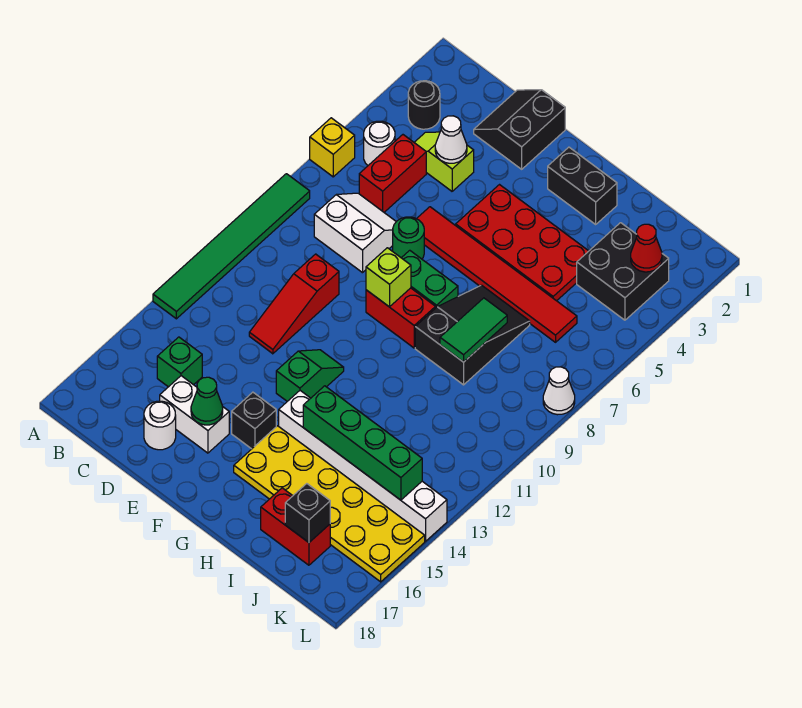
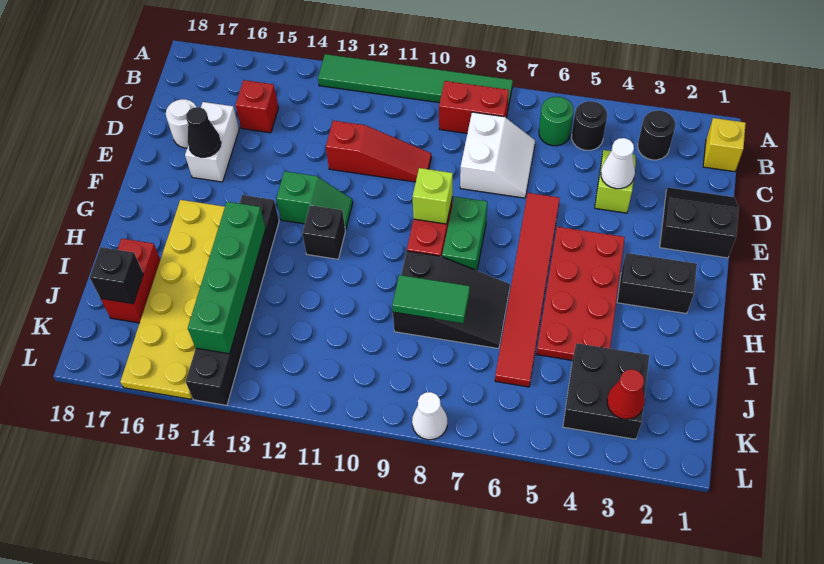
yellow 1x1 brick [310,118,355,177] -> yellow 1x1 brick moved to [703,118,746,172]
white 1x1 round brick [364,121,395,165] -> black 1x1 round brick [572,101,607,150]
red 1x2 brick [359,135,426,212] -> red 1x2 brick moved to [439,81,509,133]
green 1x1 brick [157,337,202,387] -> red 1x1 brick [236,80,278,133]
red 1x3 slope [249,254,339,354] -> red 1x3 slope turned to [326,121,431,182]
green 1x1 round brick [393,217,424,259] -> green 1x1 round brick moved to [539,97,573,146]
green 1x1 cone [191,377,223,425] -> black 1x1 cone [186,107,221,157]
black 1x1 brick [232,392,276,449] -> black 1x1 brick moved to [302,205,345,259]
black 1x2 brick [548,147,617,224] -> black 1x2 brick turned to [617,253,697,314]
white 1x6 brick [279,391,447,541] -> black 1x6 brick [186,195,279,405]

